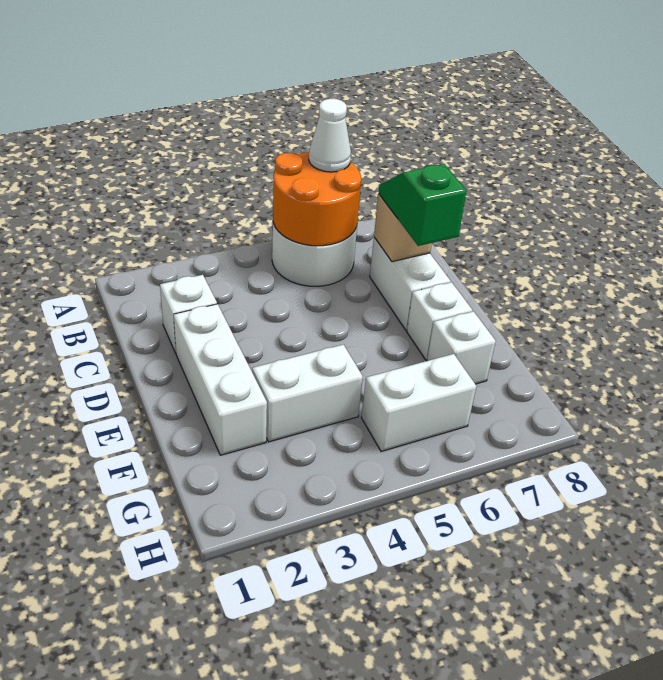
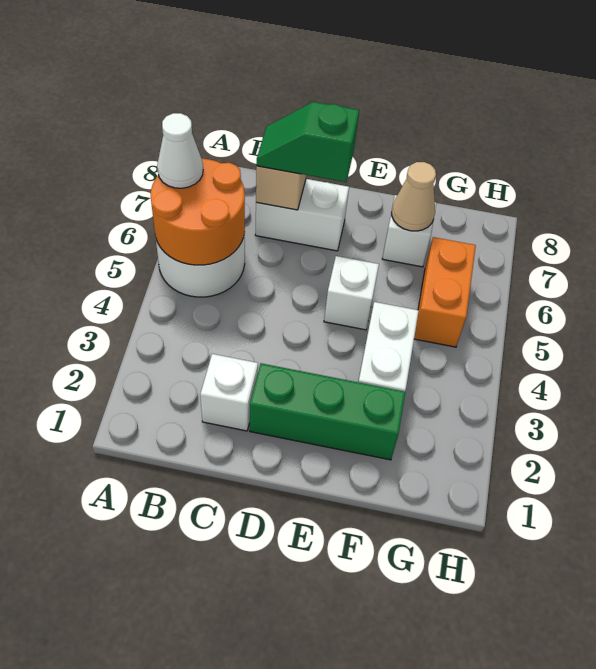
white 1x3 brick [174,304,267,455] -> green 1x3 brick [250,363,405,460]
white 1x1 brick [407,282,472,360] -> white 1x1 brick moved to [324,256,379,330]
none -> tan 1x1 cone [392,162,436,231]
white 1x2 brick [361,354,477,452] -> orange 1x2 brick [414,237,476,347]

